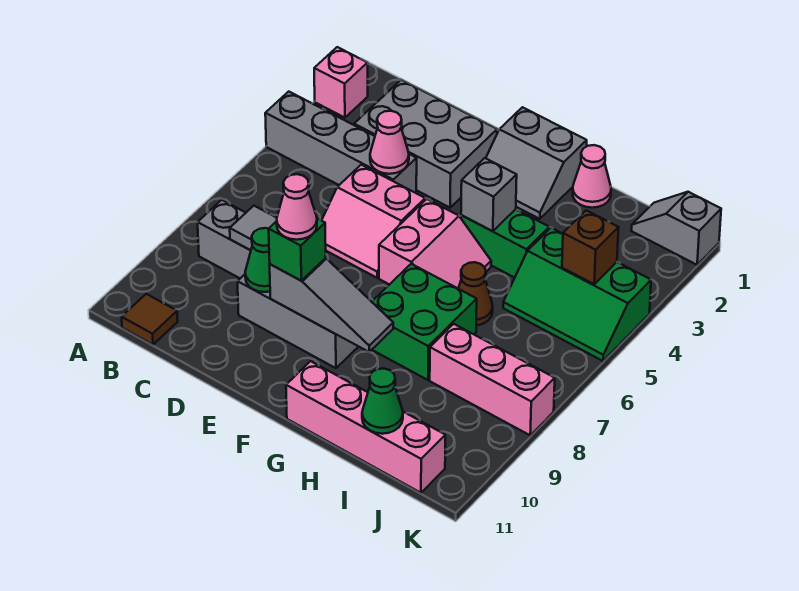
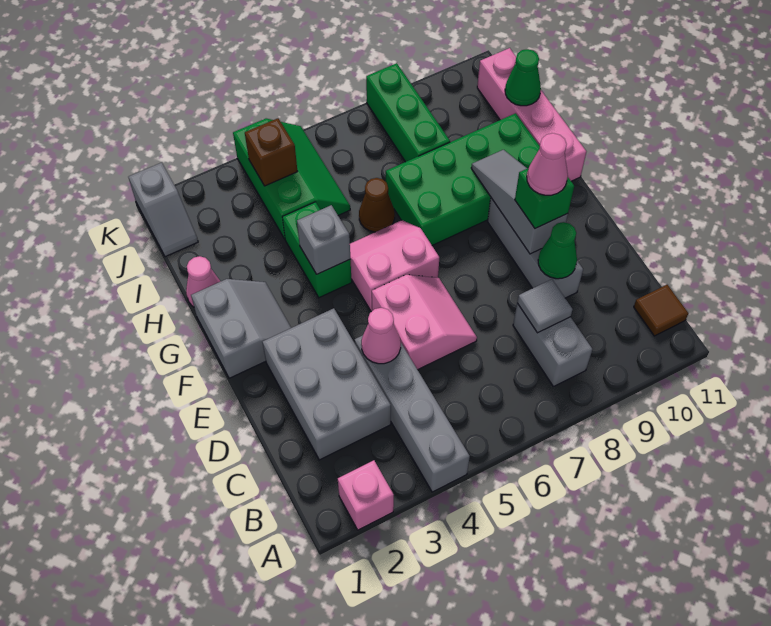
green 2x2 brick [372,264,477,380] -> green 2x4 brick [386,113,540,245]
pink 1x3 brick [430,324,555,435] -> green 1x3 brick [366,63,450,162]

